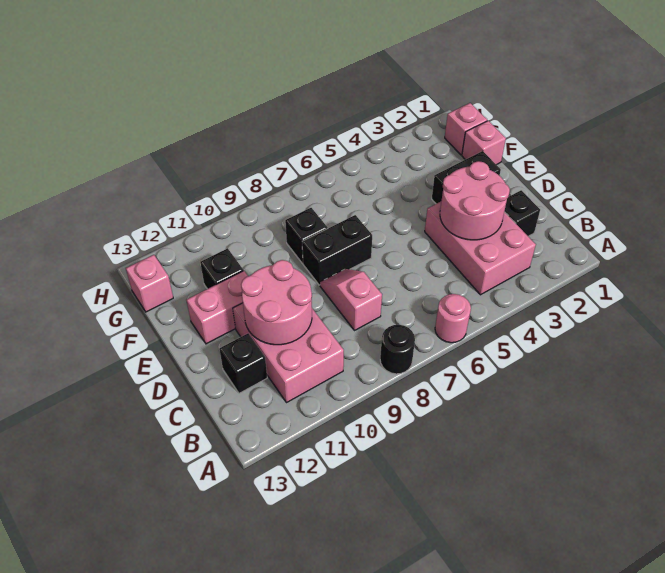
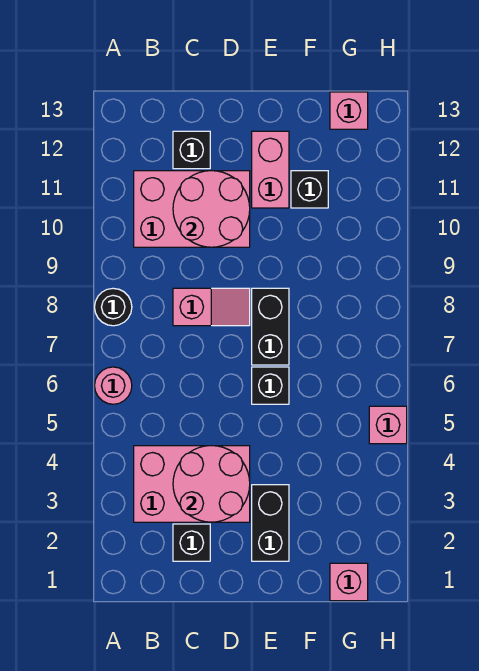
pink 1x1 brick [462,121,506,165] -> pink 1x1 brick moved to [369,406,407,444]
black 1x1 brick [285,208,328,263] -> black 1x1 brick moved to [252,367,289,404]

